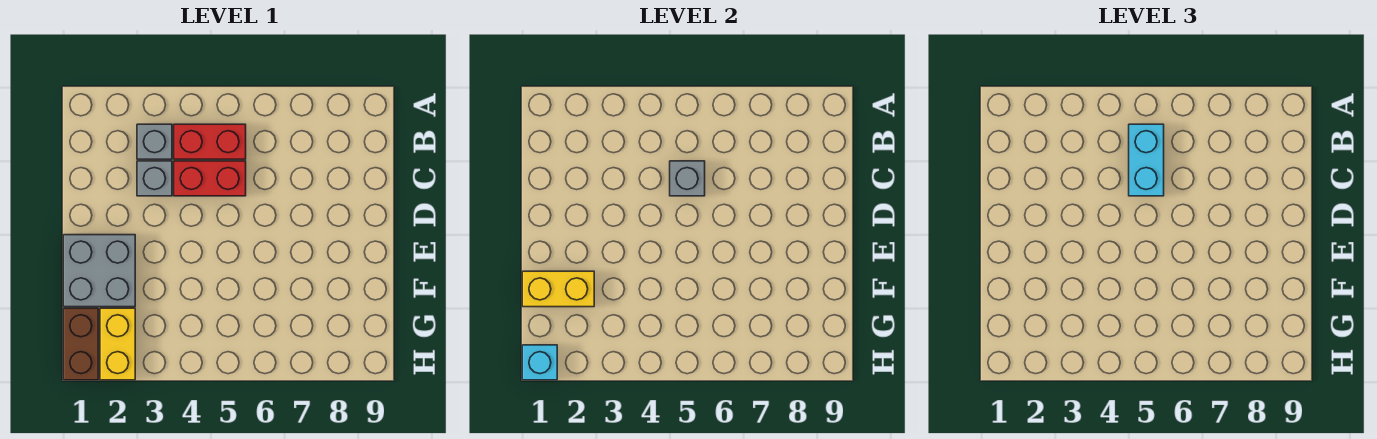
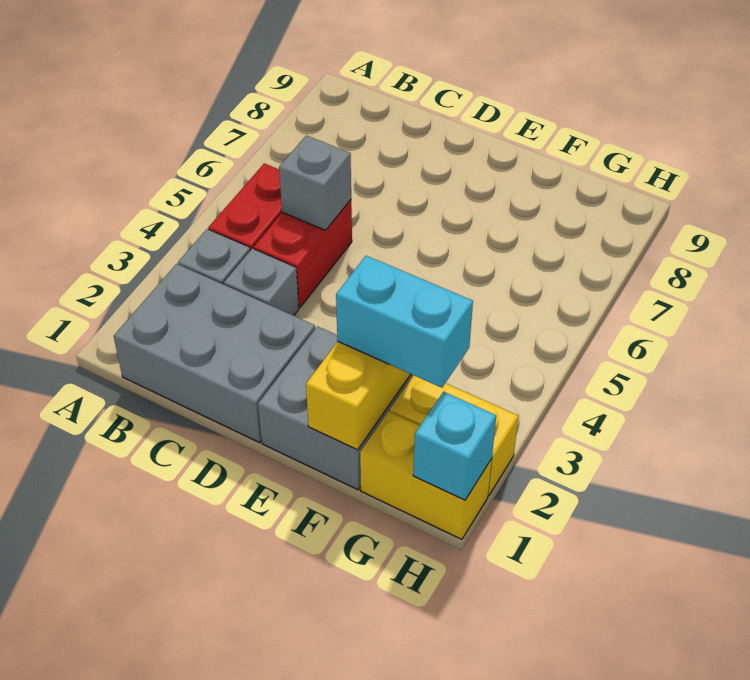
none -> grey 2x3 brick [114,264,315,443]
cyan 1x2 brick [1129,124,1164,196] -> cyan 1x2 brick moved to [336,256,473,388]
brown 1x2 brick [63,308,98,380] -> yellow 1x2 brick [360,411,492,539]

